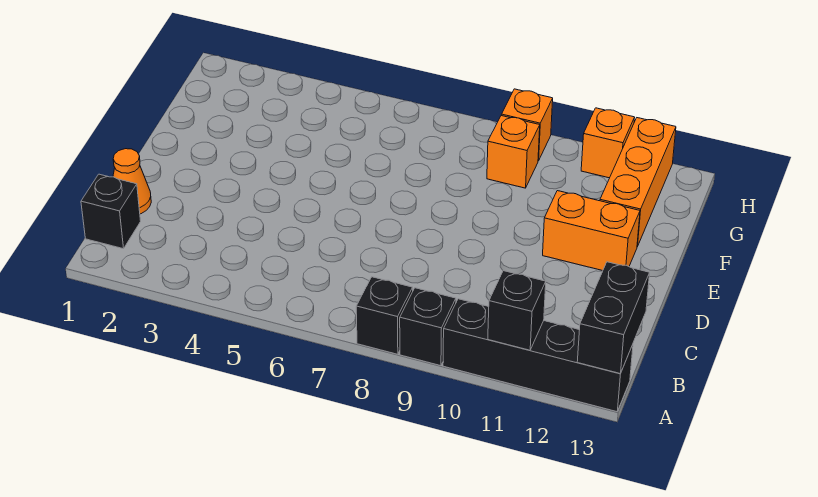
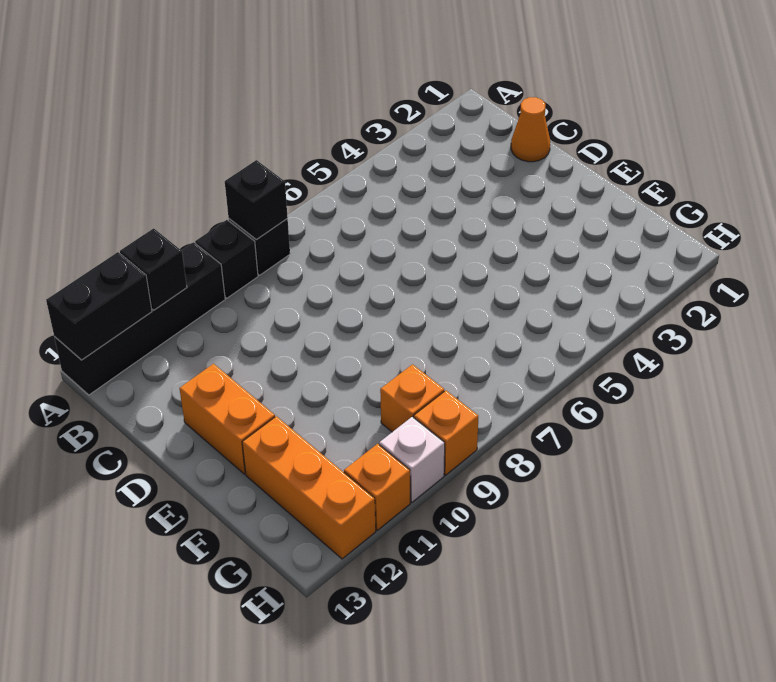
black 1x2 brick [577,262,650,374] -> black 1x2 brick turned to [46,252,152,360]
black 1x1 brick [81,174,141,249] -> black 1x1 brick moved to [225,160,288,239]
orange 1x2 brick [543,191,640,271] -> orange 1x2 brick turned to [179,364,275,474]
none -> white 1x1 brick [379,417,445,502]

